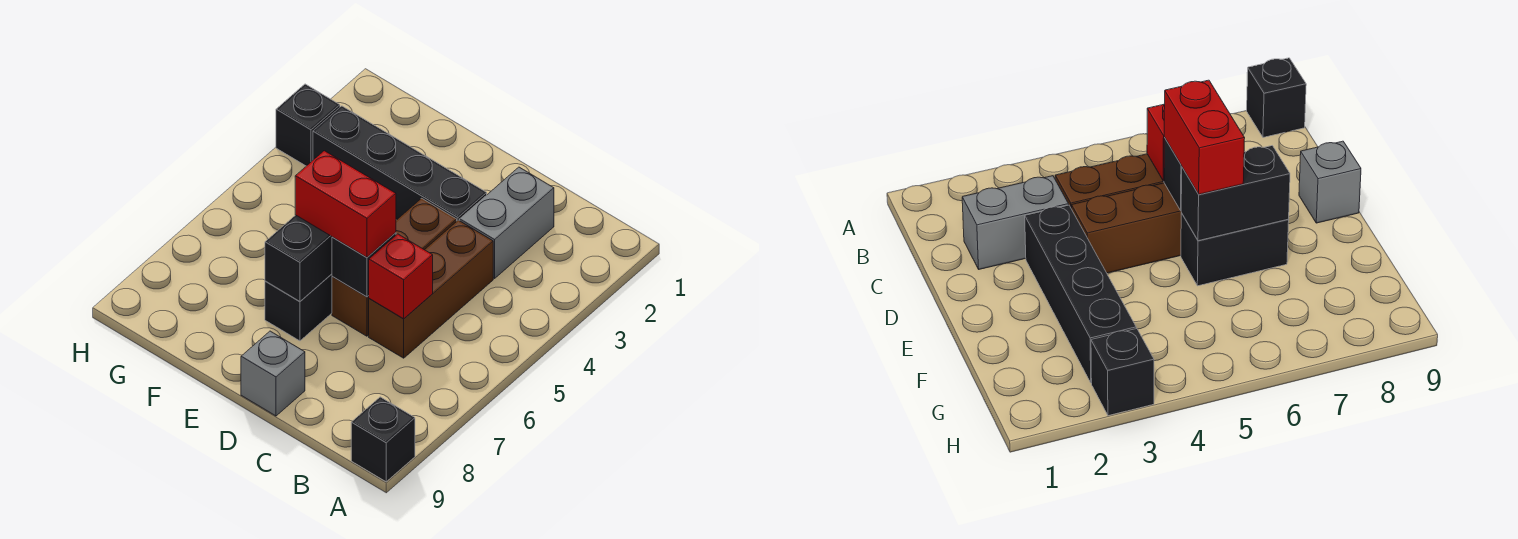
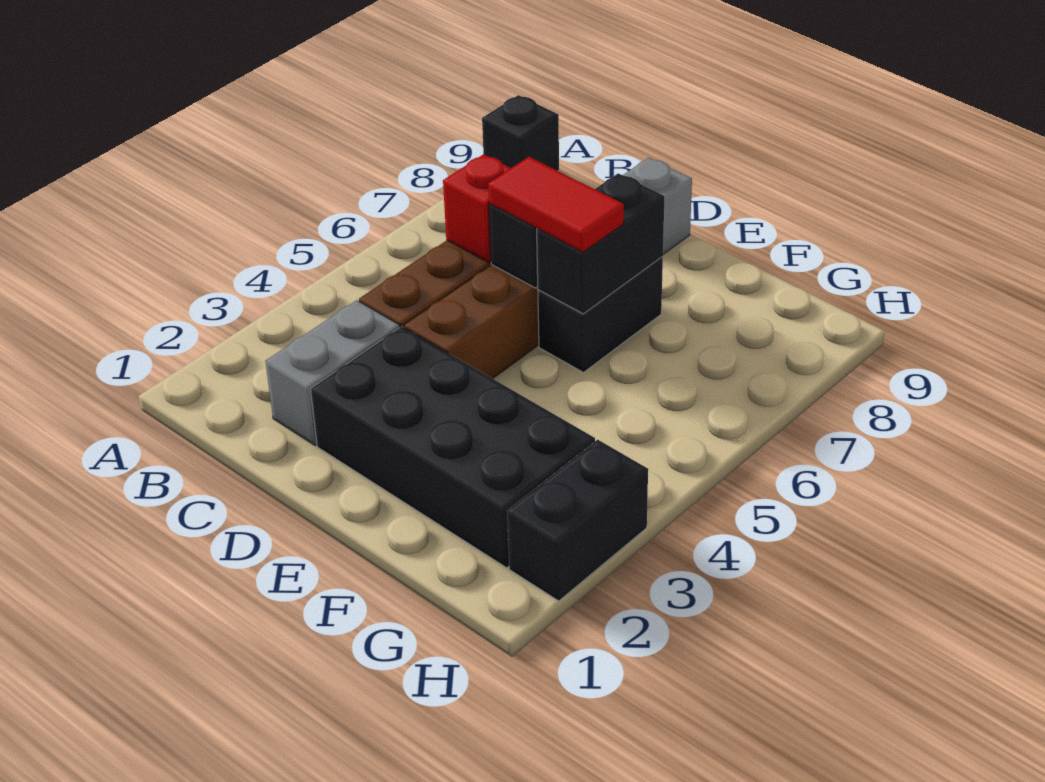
black 1x4 brick [313,106,487,221] -> black 2x4 brick [311,326,595,568]
red 1x2 brick [295,151,396,257] -> red 1x2 tile [488,157,624,252]
black 1x1 brick [276,84,340,166] -> black 1x2 brick [507,440,648,601]

